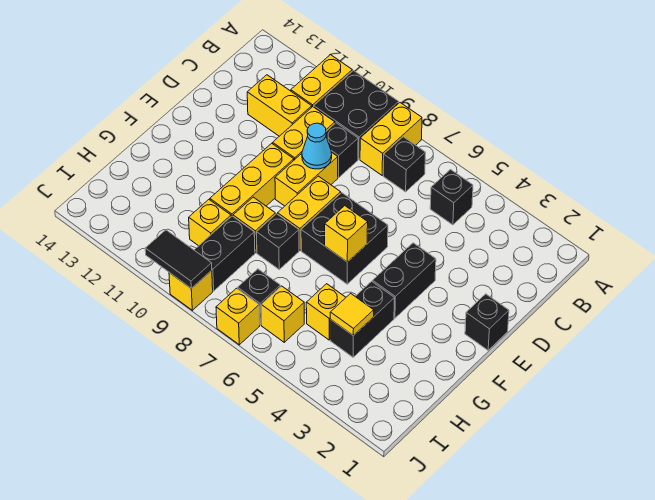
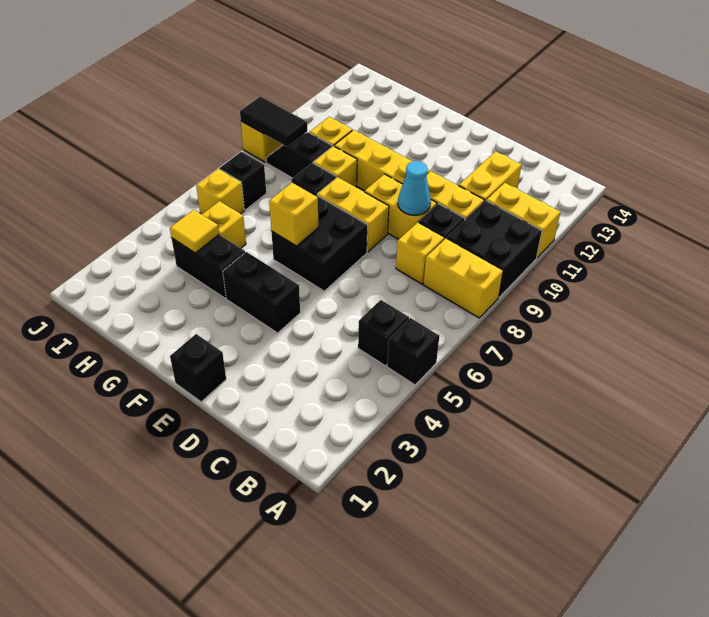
black 1x1 brick [383,137,426,192] -> black 1x1 brick moved to [387,318,439,385]
black 1x2 brick [195,216,255,291] -> black 1x2 slope [266,132,332,178]
yellow 1x1 brick [216,288,260,345] -> yellow 1x1 brick moved to [396,222,444,284]
black 1x2 tile [145,230,212,288] -> black 1x2 tile turned to [240,96,307,147]

